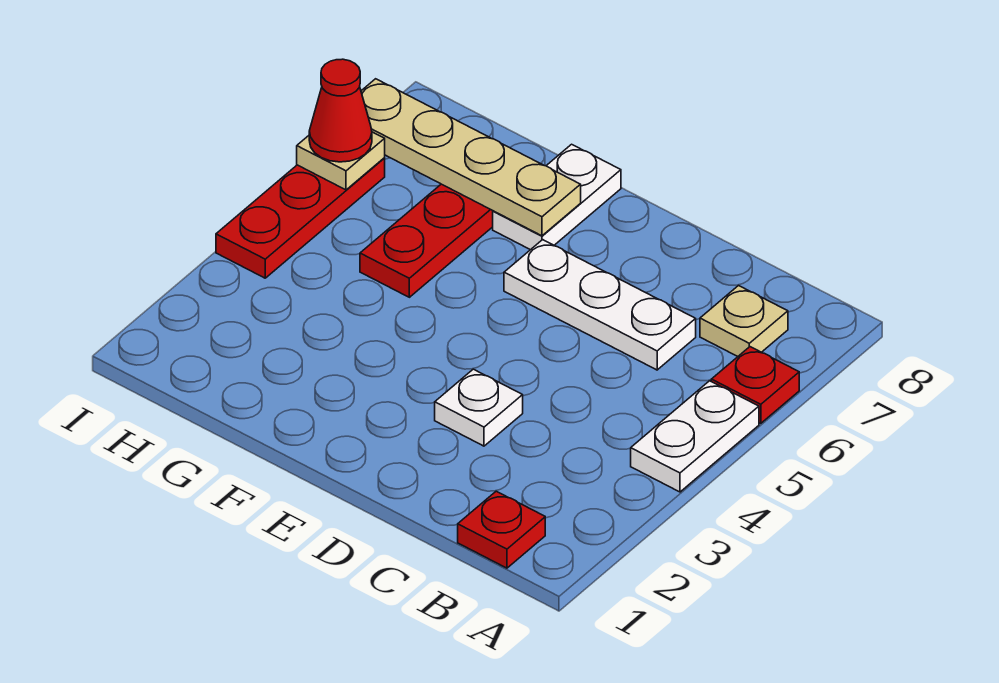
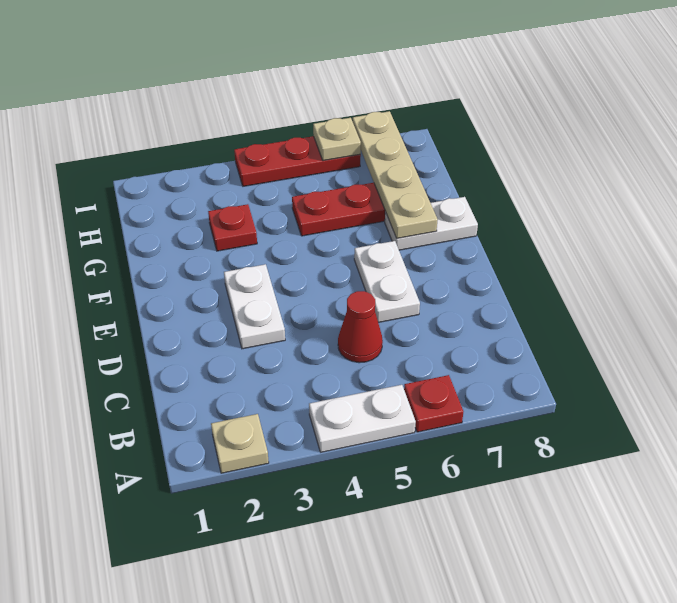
red 1x1 plate [458,491,545,568] -> red 1x1 plate moved to [208,204,257,251]
tan 1x1 plate [700,286,788,356] -> tan 1x1 plate moved to [211,414,269,473]
white 1x3 plate [504,240,696,370] -> white 1x2 plate [354,241,420,323]
white 1x1 plate [435,369,523,446] -> white 1x2 plate [224,264,285,349]
red 1x1 cone [309,59,372,162] -> red 1x1 cone moved to [338,291,383,363]

